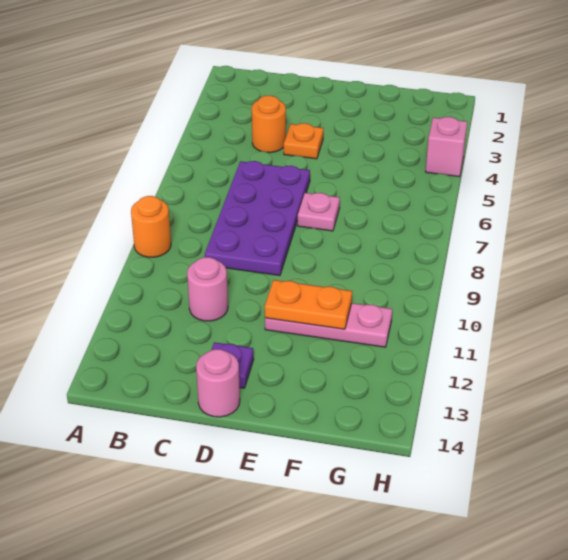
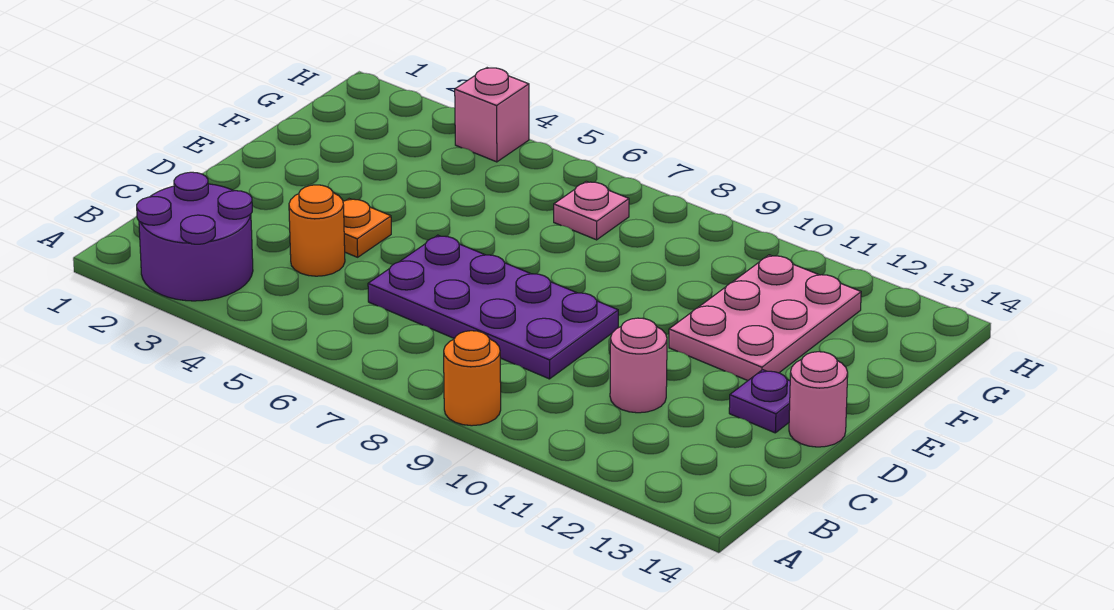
none -> purple 2x2 round brick [137,172,253,301]
pink 1x1 plate [298,193,340,231] -> pink 1x1 plate moved to [554,181,629,240]
pink 1x3 plate [265,303,392,347] -> pink 2x3 plate [669,255,861,380]
orange 1x2 plate [265,280,352,329] -> none

